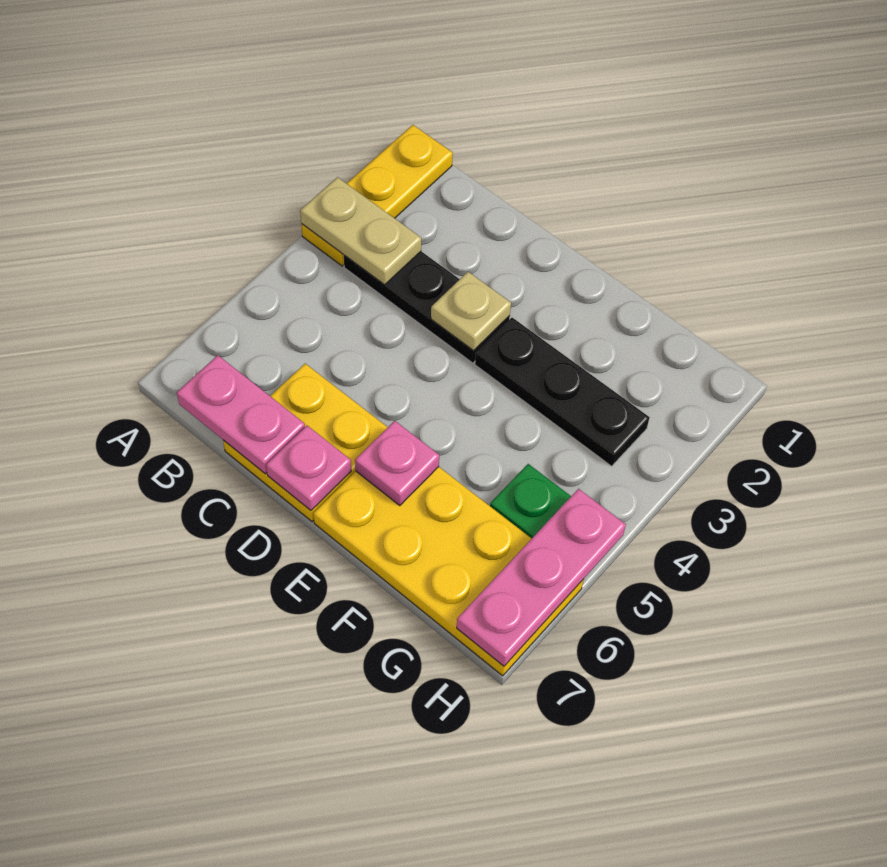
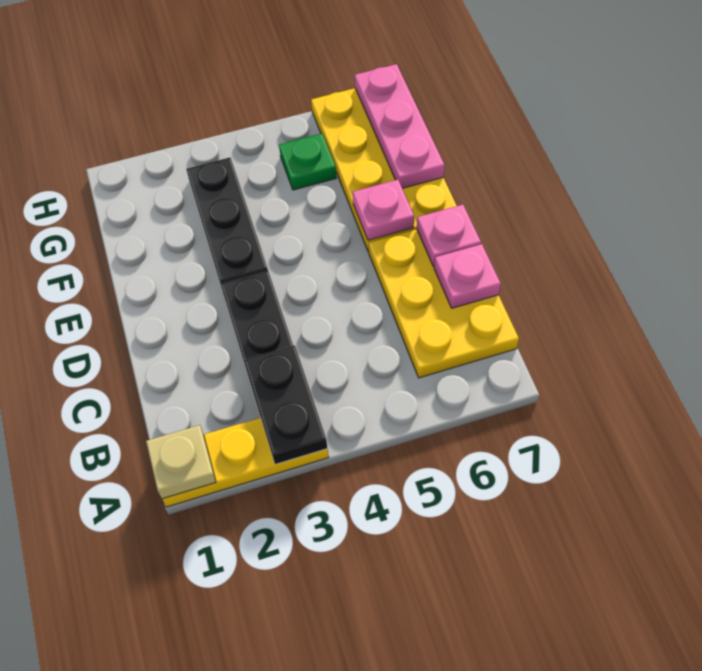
tan 1x2 plate [300,177,421,285] -> black 1x2 plate [244,345,327,464]
pink 1x2 plate [177,355,305,474] -> pink 1x1 plate [434,244,501,308]
yellow 2x2 plate [223,364,388,522] -> yellow 2x3 plate [369,229,519,378]
tan 1x1 plate [431,272,511,350] -> tan 1x1 plate moved to [146,425,216,499]
pink 1x3 plate [457,489,626,666] -> pink 1x3 plate turned to [355,64,445,188]

